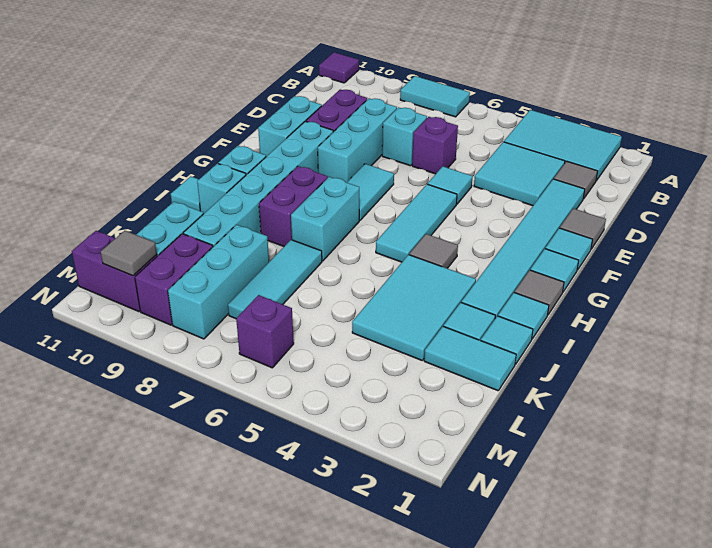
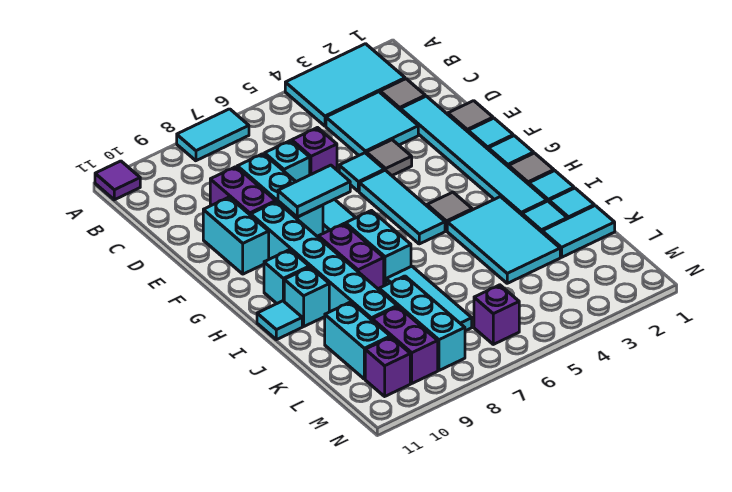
none -> cyan 1x2 tile [278,165,350,217]
purple 1x2 brick [72,231,157,312] -> purple 1x1 brick [365,337,410,396]
grey 1x1 tile [101,231,157,276] -> grey 1x1 tile moved to [366,140,412,175]

